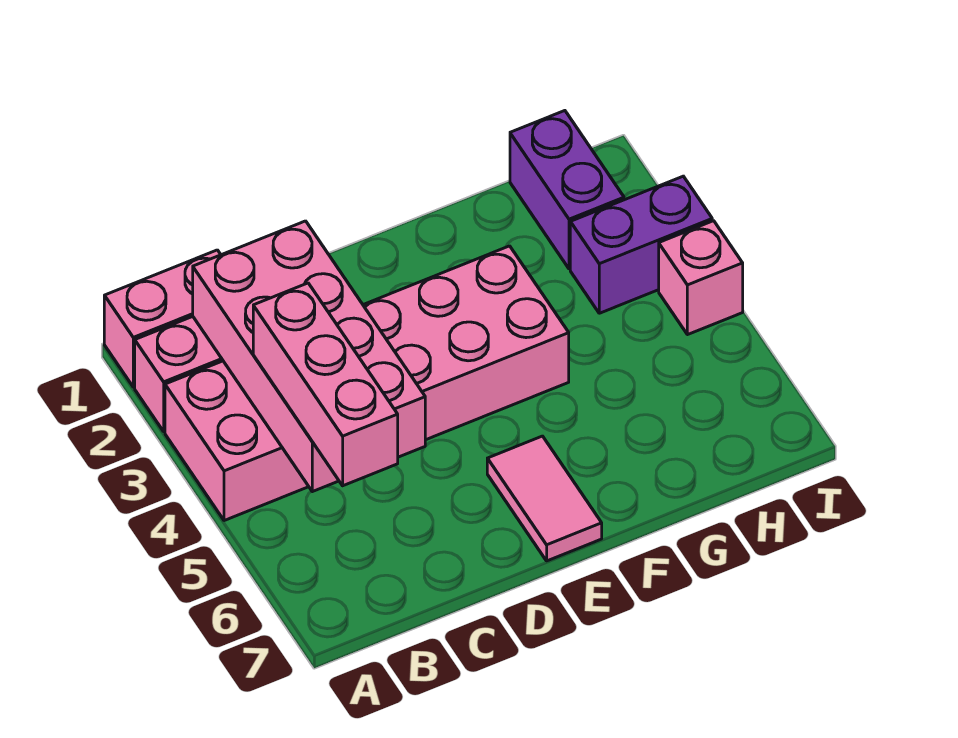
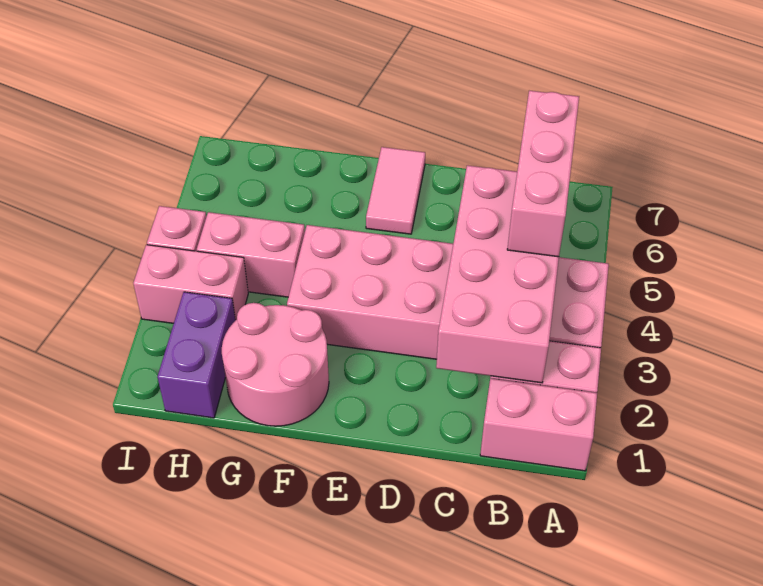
none -> pink 2x2 round brick [222,303,329,426]
none -> pink 1x2 brick [197,212,305,297]
purple 1x2 brick [570,176,712,313] -> pink 1x2 brick [133,245,248,323]

